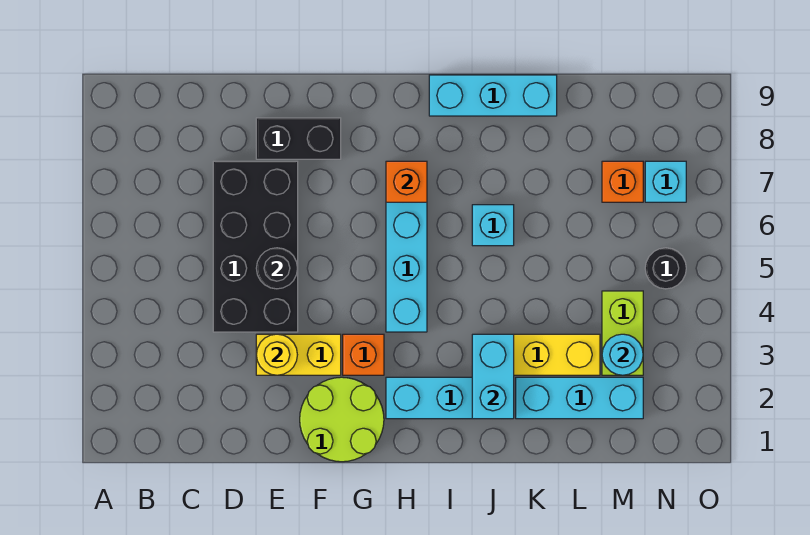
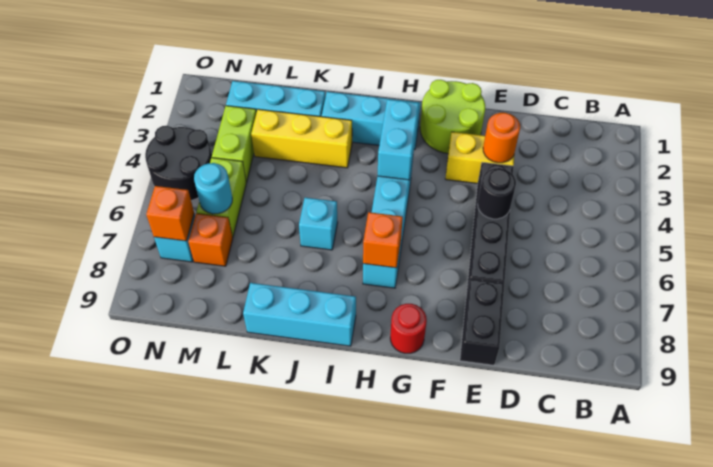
black 2x4 brick [213,161,298,332] -> black 1x4 brick [466,162,514,295]
yellow 1x1 round brick [256,334,297,375] -> orange 1x1 round brick [483,113,520,163]
black 1x2 brick [256,118,341,159] -> black 1x2 brick turned to [460,279,504,365]
orange 1x1 brick [343,334,384,375] -> orange 1x1 brick moved to [146,186,194,241]
none -> red 1x1 round brick [390,304,427,353]
cyan 1x2 brick [472,334,514,419] -> cyan 1x2 brick moved to [378,99,419,180]
cyan 1x1 round brick [602,334,643,375] -> cyan 1x1 round brick moved to [194,163,232,214]
none -> lime 1x2 brick [196,158,246,237]
black 1x1 round brick [645,248,686,289] -> black 2x2 round brick [145,126,212,201]

